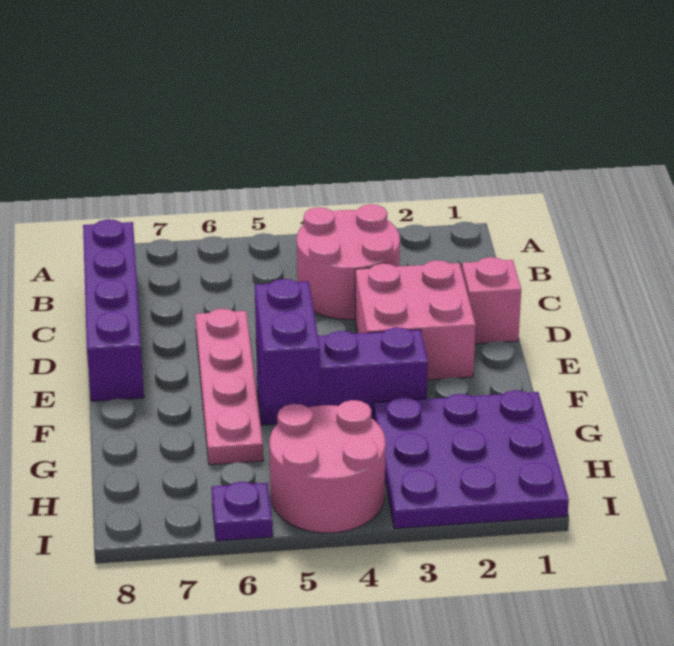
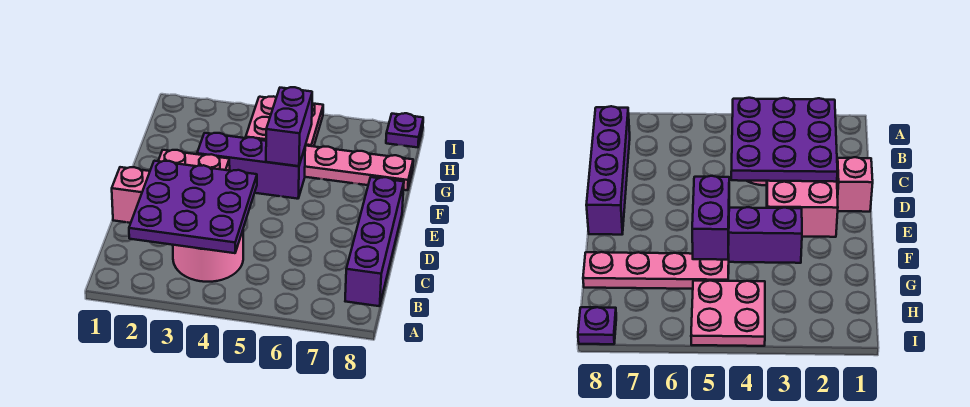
pink 1x4 plate [195,309,263,465] -> pink 1x4 plate turned to [305,145,413,190]
purple 3x3 plate [374,390,569,529] -> purple 3x3 plate moved to [129,161,257,253]
pink 2x2 round brick [270,400,386,533] -> pink 2x2 plate [246,96,323,146]
purple 1x1 plate [212,482,273,541] -> purple 1x1 plate moved to [386,113,423,147]

